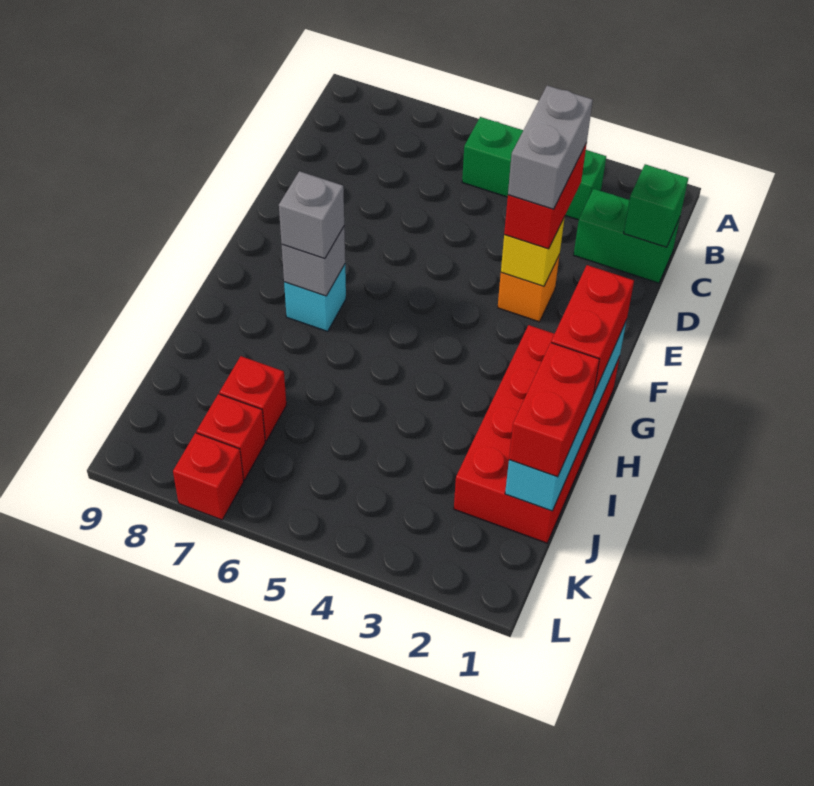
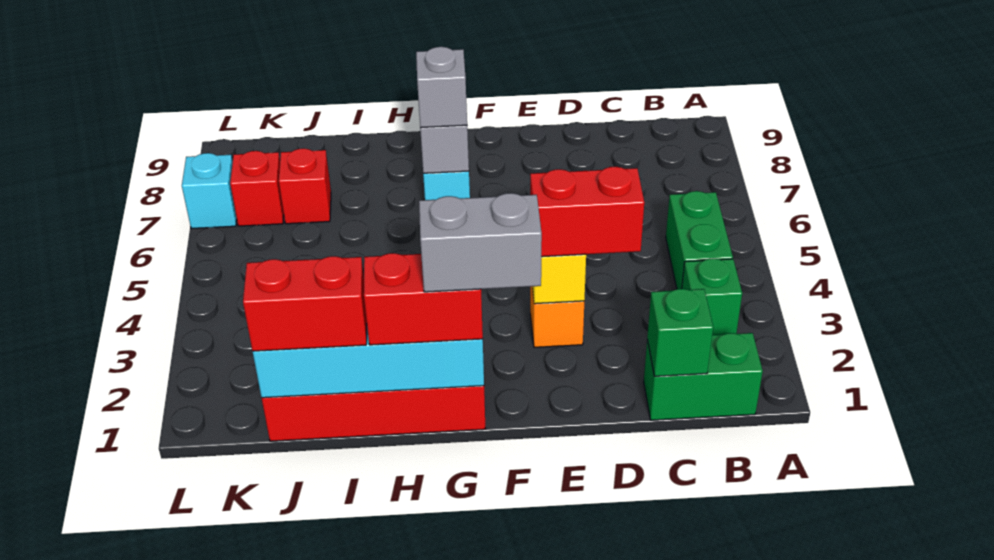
green 1x2 brick [574,189,680,283] -> green 1x2 brick turned to [644,333,763,420]
grey 1x2 brick [508,86,593,209] -> grey 1x2 brick moved to [419,193,542,292]
red 1x1 brick [173,433,244,520] -> cyan 1x1 brick [182,153,237,229]

